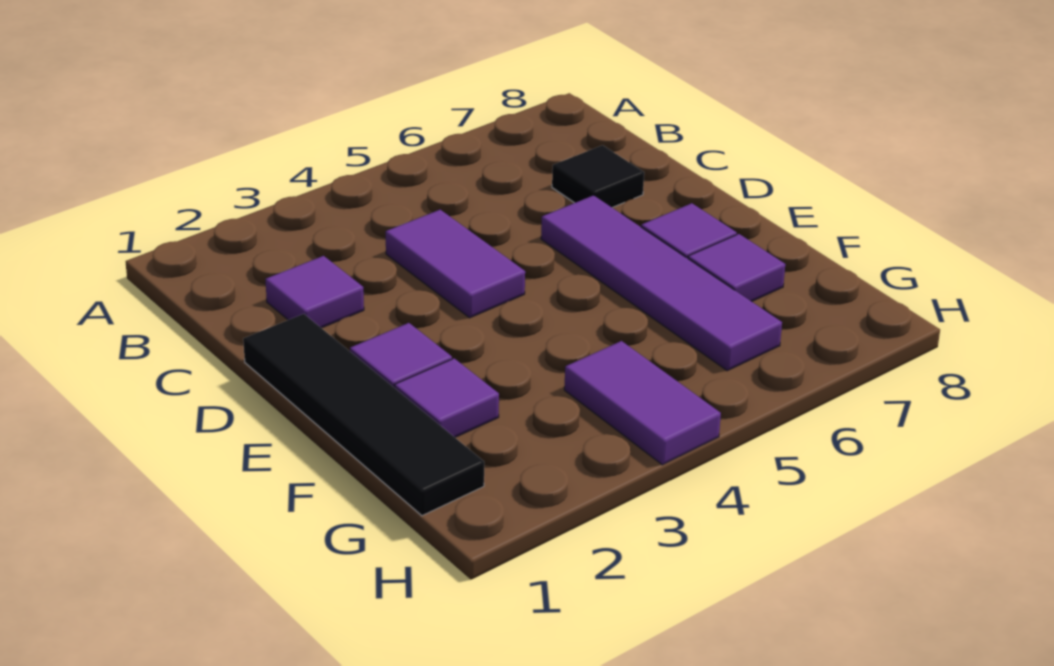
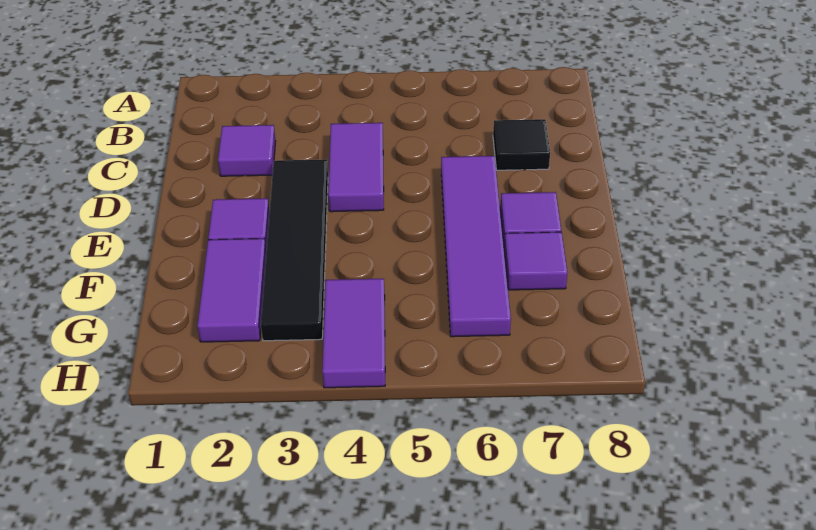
black 1x4 tile [243,314,484,516] -> black 1x4 tile moved to [261,159,328,341]
purple 1x1 tile [395,358,499,437] -> purple 1x2 tile [197,239,266,342]

